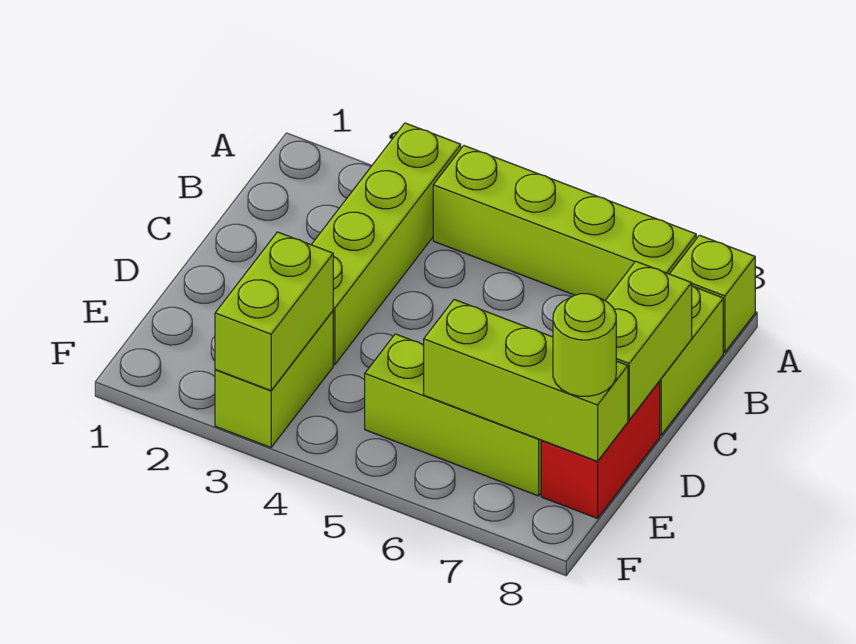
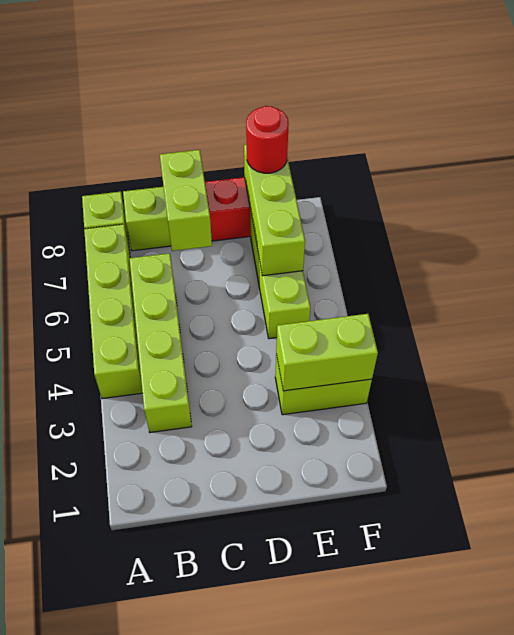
lime 1x4 brick [311,123,461,365] -> lime 1x4 brick turned to [130,253,192,432]
lime 1x2 brick [605,261,692,420] -> lime 1x2 brick turned to [160,150,212,251]
lime 1x1 round brick [553,294,616,396] -> red 1x1 round brick [246,106,289,173]

